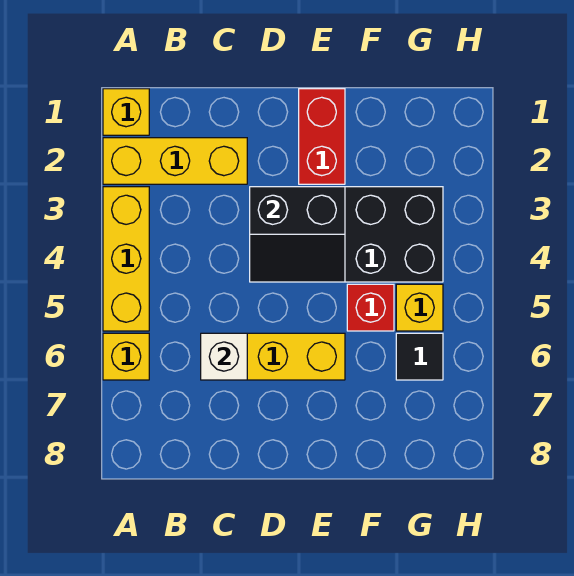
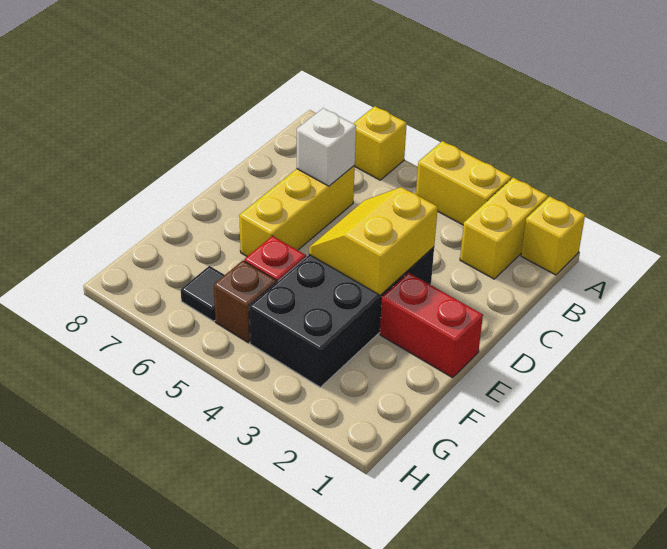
yellow 1x3 brick [103,138,247,184] -> yellow 1x2 brick [460,178,548,279]
yellow 1x3 brick [103,187,149,331] -> yellow 1x2 brick [416,141,511,225]
black 2x2 slope [250,187,345,282] -> yellow 2x2 slope [309,187,438,295]
yellow 1x1 brick [396,284,443,331] -> brown 1x1 brick [214,260,276,343]

